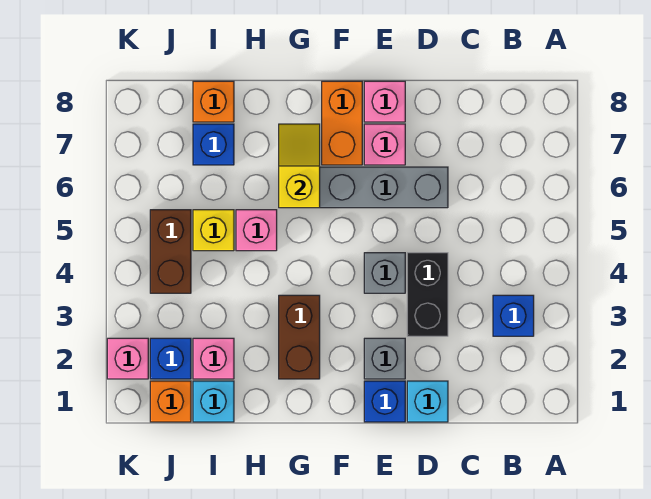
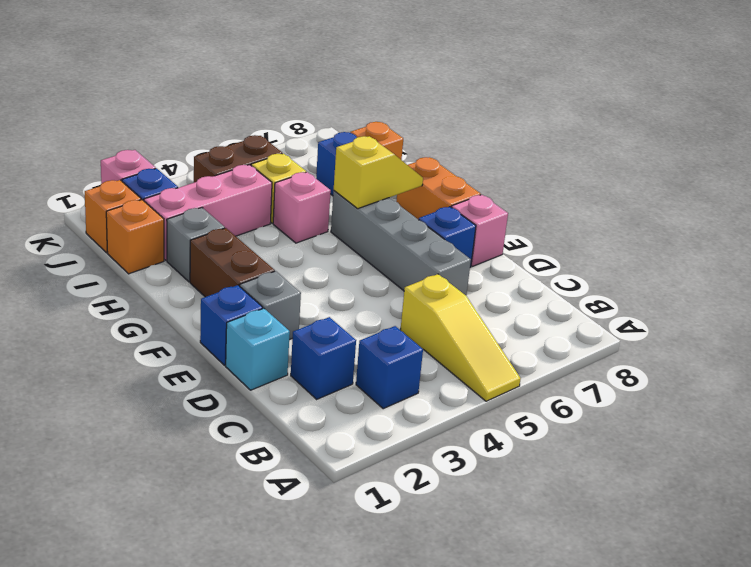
none -> yellow 1x3 slope [400,274,521,401]
none -> blue 1x1 brick [291,317,356,399]
black 1x2 brick [407,253,448,336] -> none
grey 1x1 brick [364,253,405,293] -> grey 1x1 brick moved to [167,208,225,282]
pink 1x1 brick [364,124,405,165] -> blue 1x1 brick [419,207,476,267]
orange 1x2 brick [322,81,362,165] -> orange 1x2 brick turned to [396,157,481,220]
brown 1x2 brick [279,295,320,379] -> brown 1x2 brick turned to [190,228,275,297]
cyan 1x1 brick [193,381,234,422] -> orange 1x1 brick [106,200,164,274]
pink 1x1 brick [193,338,234,379] -> pink 1x3 brick [144,165,272,261]

